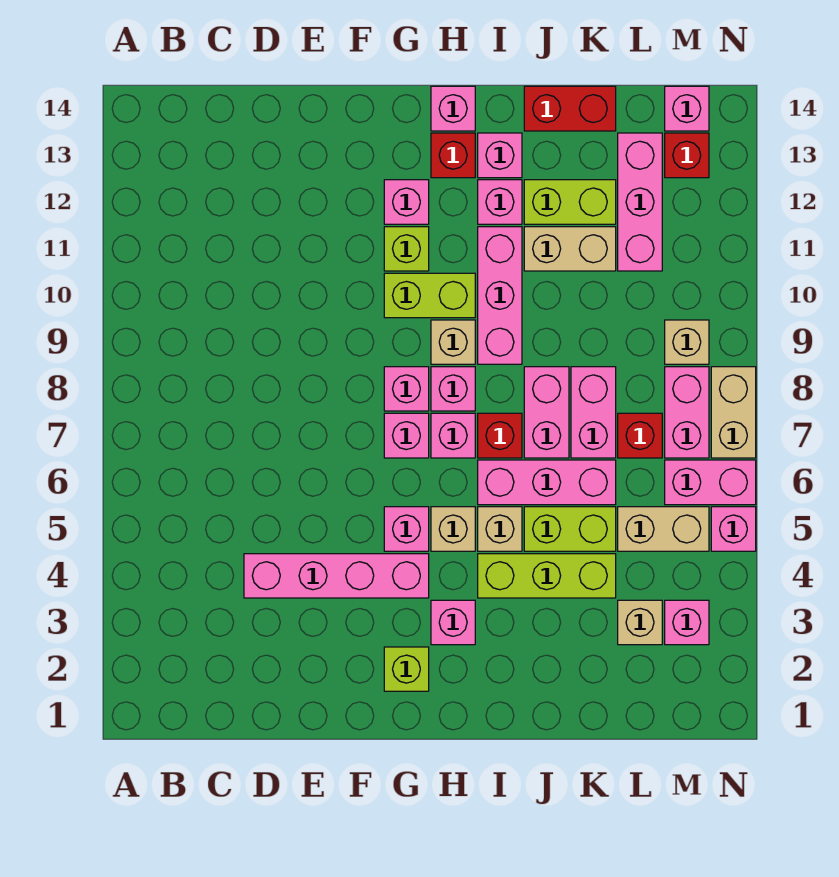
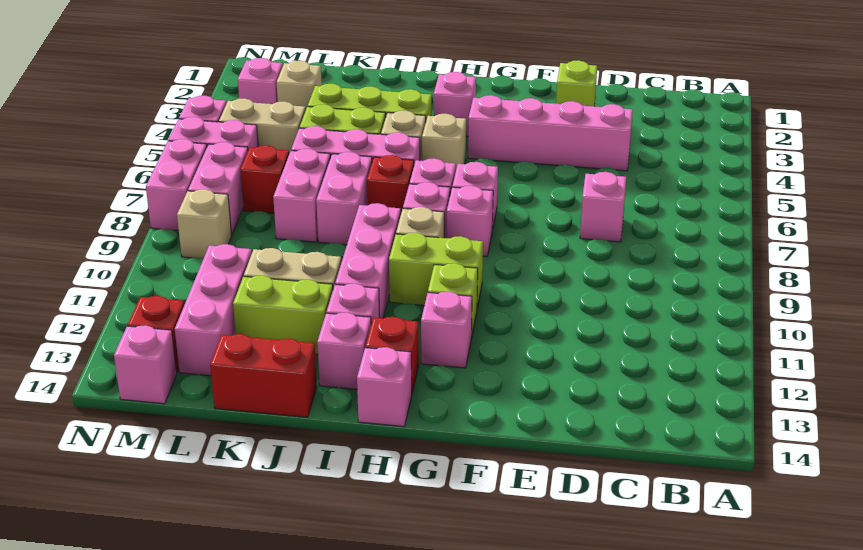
lime 1x1 brick [384,647,429,691] -> lime 1x1 brick moved to [556,60,597,106]
pink 1x1 brick [384,507,429,551] -> pink 1x1 brick moved to [580,172,626,242]
tan 1x2 brick [711,367,756,458] -> pink 1x2 brick [146,139,207,231]

